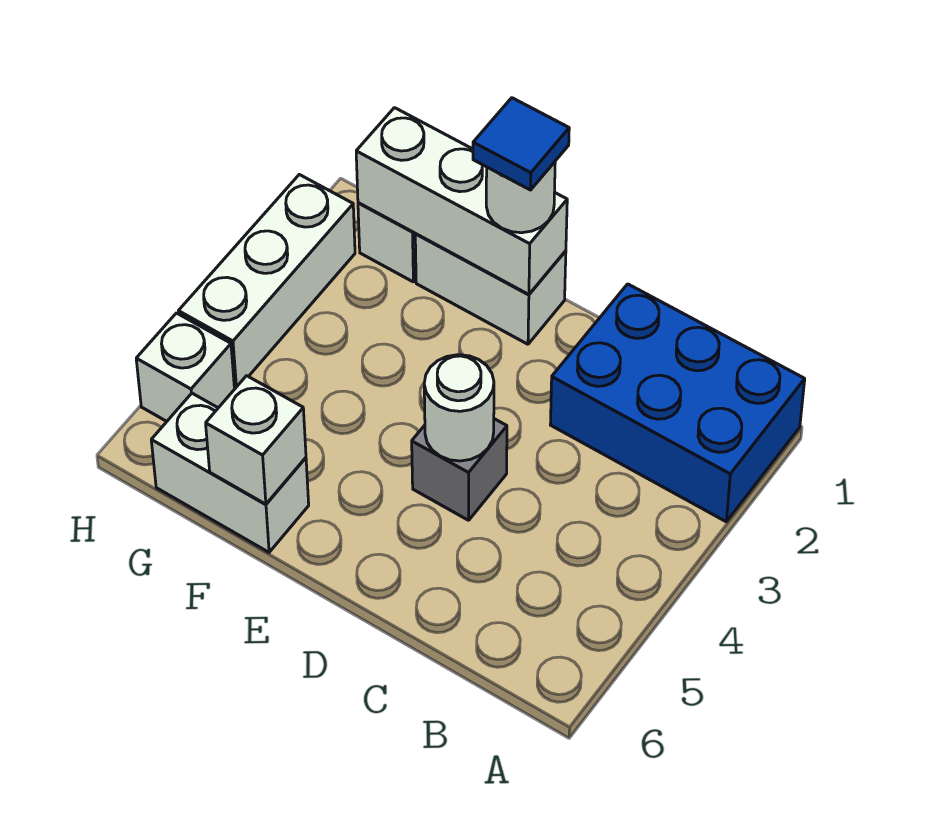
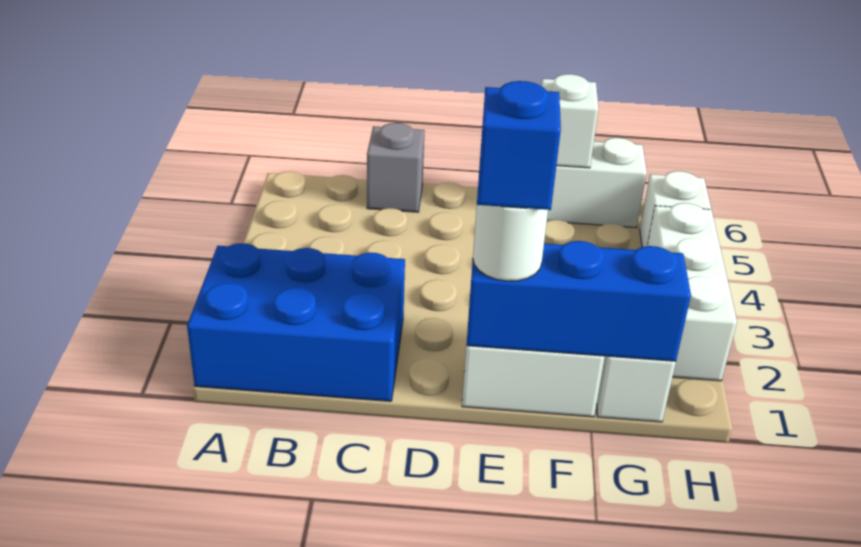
grey 1x1 brick [412,419,507,520] -> grey 1x1 brick moved to [367,123,425,212]
white 1x1 round brick [424,355,494,461] -> none
white 1x3 brick [356,108,567,294] -> blue 1x3 brick [467,241,691,361]
blue 1x1 tile [473,98,569,190] -> blue 1x1 brick [477,81,561,210]

